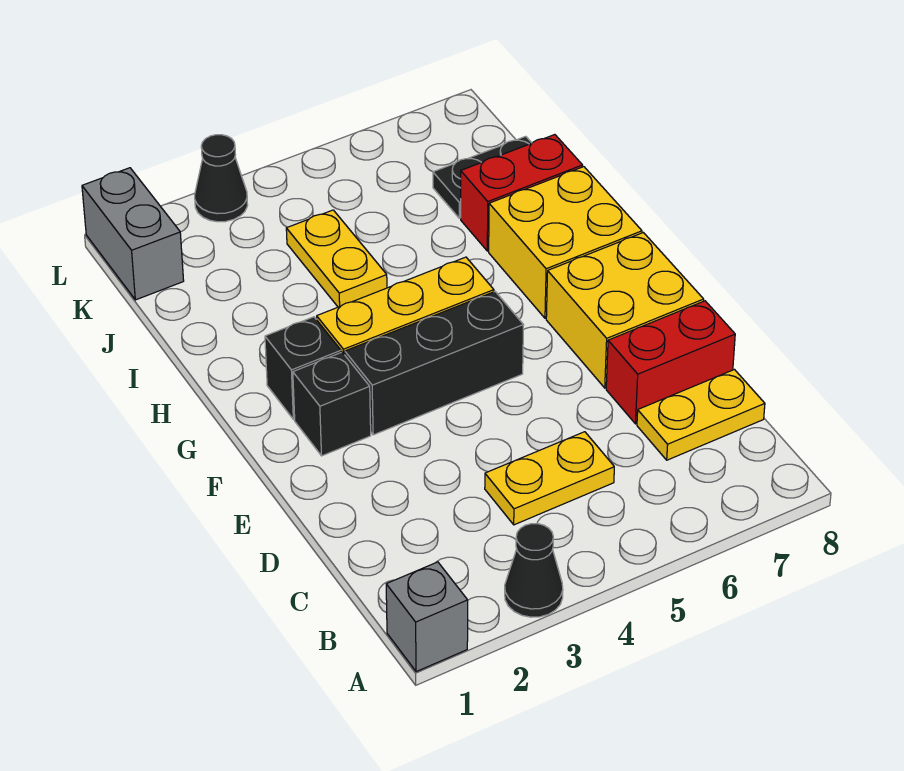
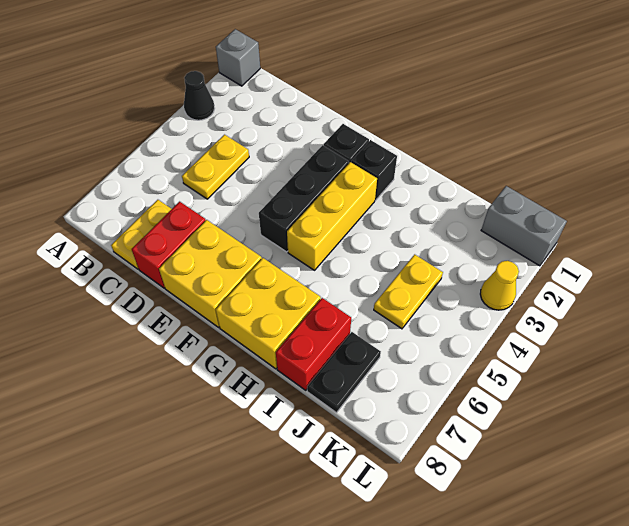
yellow 1x2 plate [286,210,387,307] -> yellow 1x2 plate turned to [374,254,443,329]
black 1x1 cone [195,135,248,222] -> yellow 1x1 cone [480,261,519,310]

